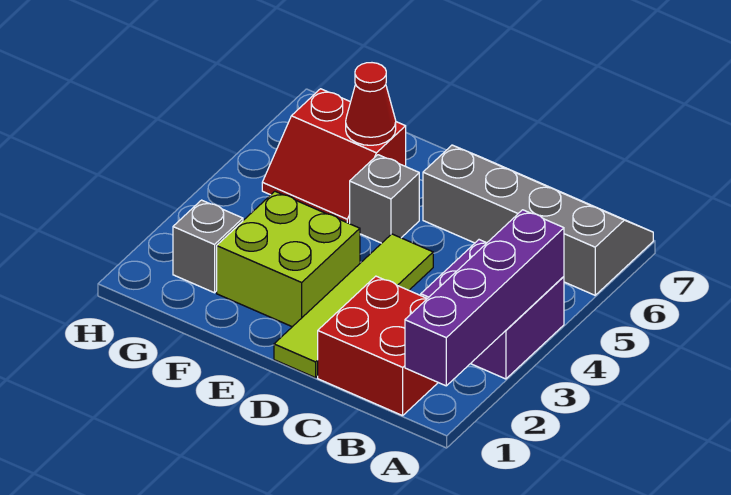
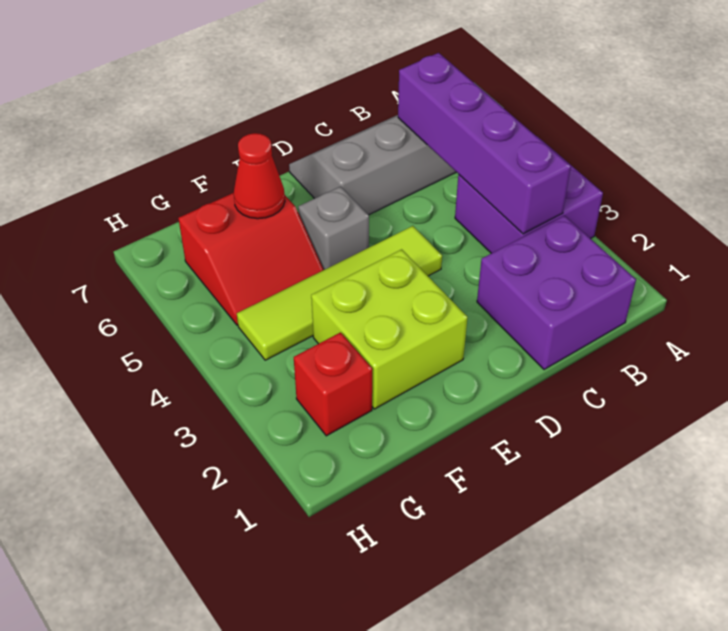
purple 1x4 brick [405,210,564,386] -> purple 1x4 brick moved to [398,53,571,234]
red 2x2 brick [318,276,438,416] -> purple 2x2 brick [477,215,636,370]
lime 1x4 tile [274,234,433,378] -> lime 1x4 tile turned to [237,226,442,360]
grey 1x1 brick [173,200,243,293] -> red 1x1 brick [294,332,372,436]

